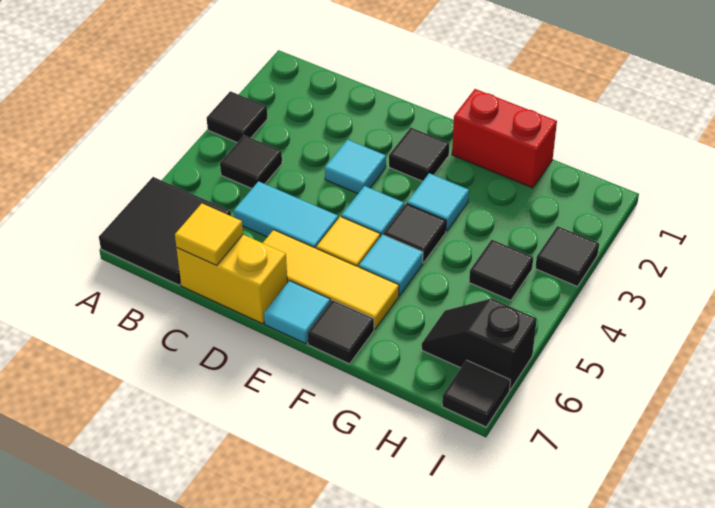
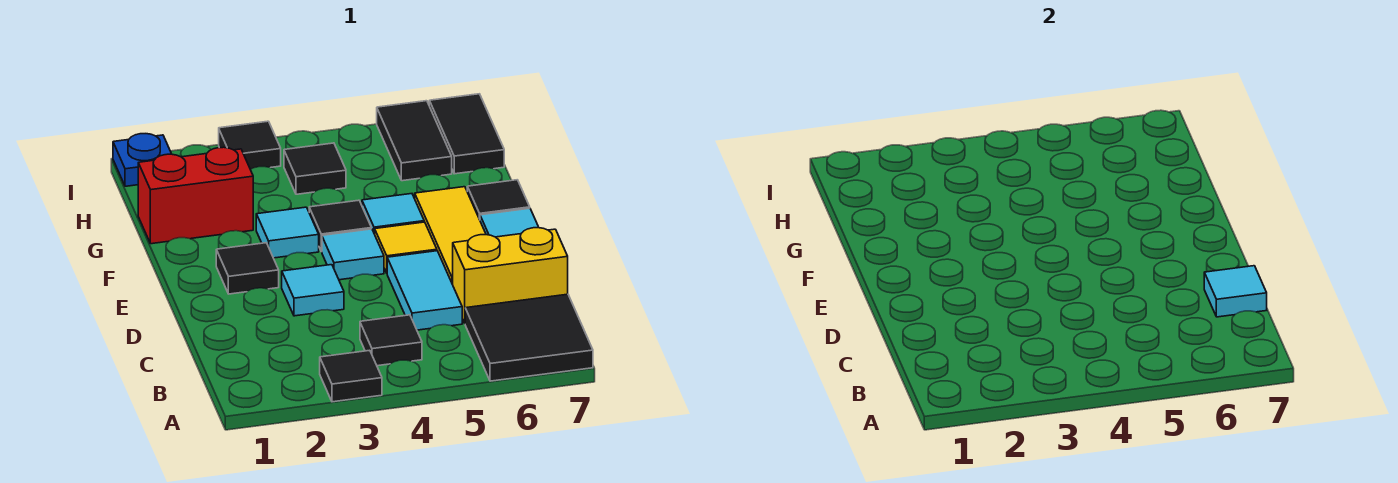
yellow 1x2 brick [177,235,288,324] -> yellow 1x2 brick turned to [453,228,568,323]
yellow 1x1 tile [175,204,243,266] -> cyan 1x1 tile [1204,266,1267,317]
red 1x2 brick [452,89,557,188] -> red 1x2 brick turned to [138,147,253,244]
black 1x2 slope [422,299,537,390] -> black 1x2 tile [377,101,452,181]
none -> blue 1x1 plate [113,134,171,186]
black 1x1 tile [442,360,510,427] -> black 1x2 tile [429,94,504,174]

